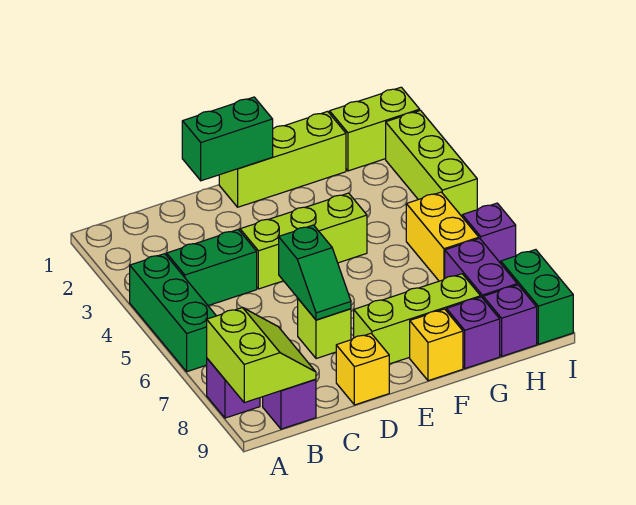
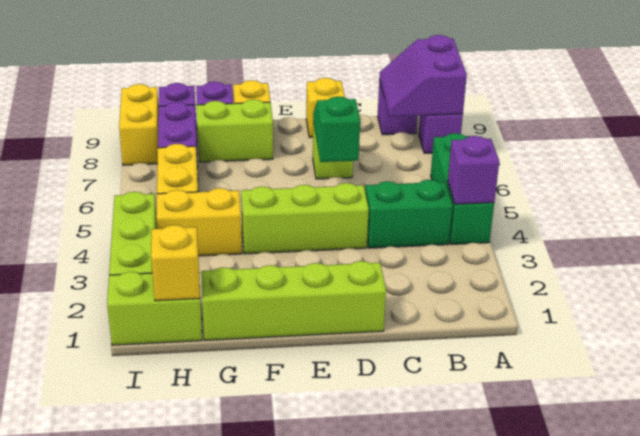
lime 2x2 slope [207,308,316,403] -> purple 2x2 slope [379,35,467,117]
green 1x2 brick [182,97,273,181] -> none
lime 1x3 brick [219,111,346,207] -> lime 1x4 brick [201,261,386,340]
lime 1x3 brick [354,274,481,364] -> lime 1x2 brick [197,99,273,162]
none -> yellow 1x2 brick [156,188,242,256]
none -> yellow 1x1 brick [151,225,200,301]
purple 1x1 brick [462,203,516,263] -> purple 1x1 brick moved to [448,136,499,204]
green 1x2 brick [501,250,573,344] -> yellow 1x2 brick [119,84,159,165]

